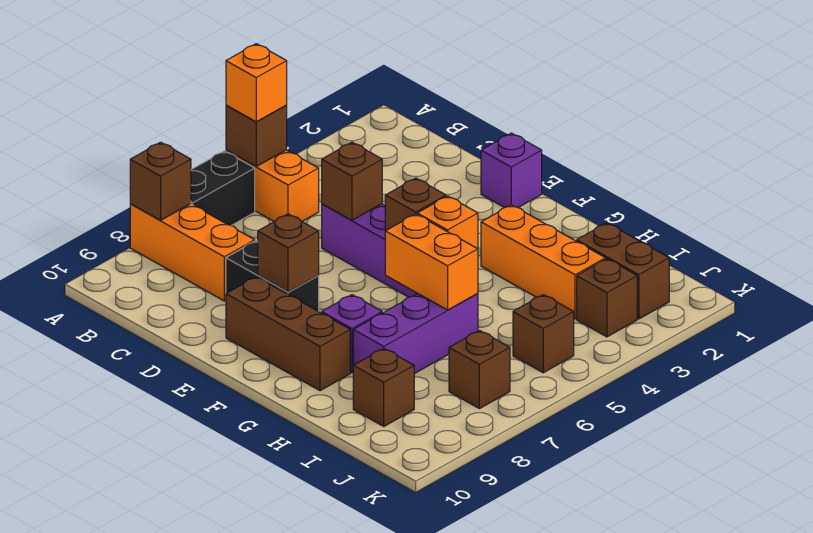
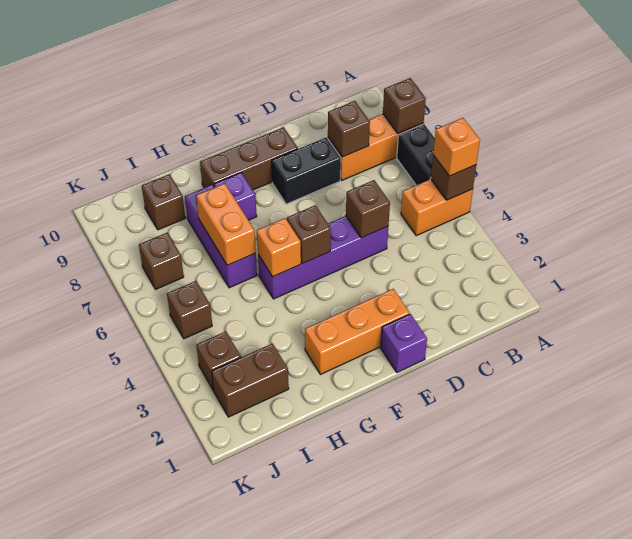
brown 1x1 brick [258,214,319,292] -> brown 1x1 brick moved to [328,101,370,157]
orange 1x3 brick [481,205,606,319] -> orange 1x3 brick moved to [305,289,410,374]
orange 1x2 brick [385,214,478,310] -> orange 1x2 brick turned to [196,183,256,265]

